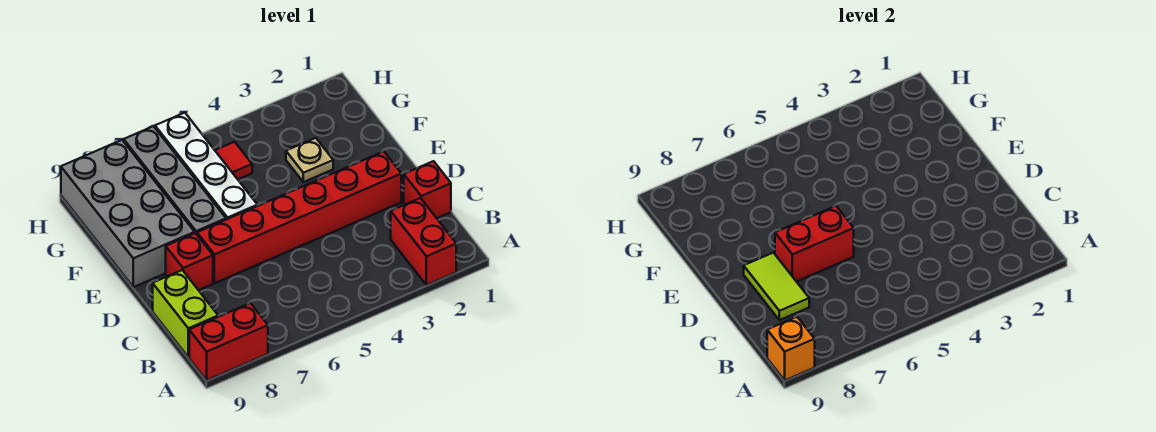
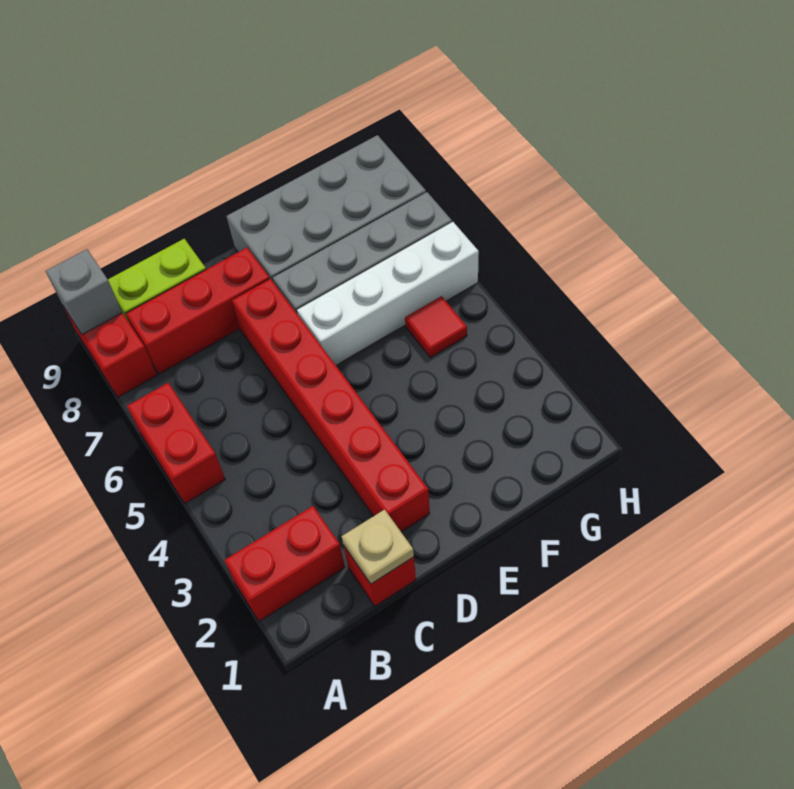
orange 1x1 brick [767,317,815,380] -> grey 1x1 brick [46,249,122,334]
lime 1x2 tile [744,253,809,320] -> none
red 1x2 brick [775,206,854,282] -> red 1x2 brick moved to [127,383,225,503]
red 1x1 brick [166,233,213,290] -> red 1x3 brick [126,248,270,374]
tan 1x1 plate [286,138,333,182] -> tan 1x1 plate moved to [342,510,414,584]

